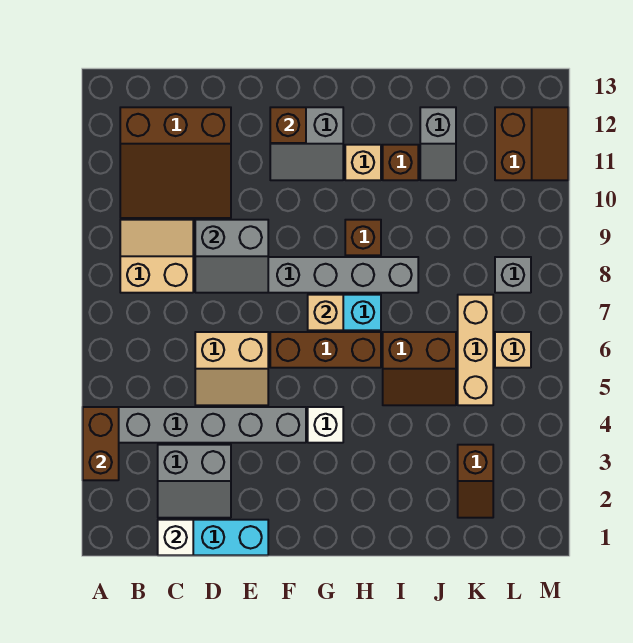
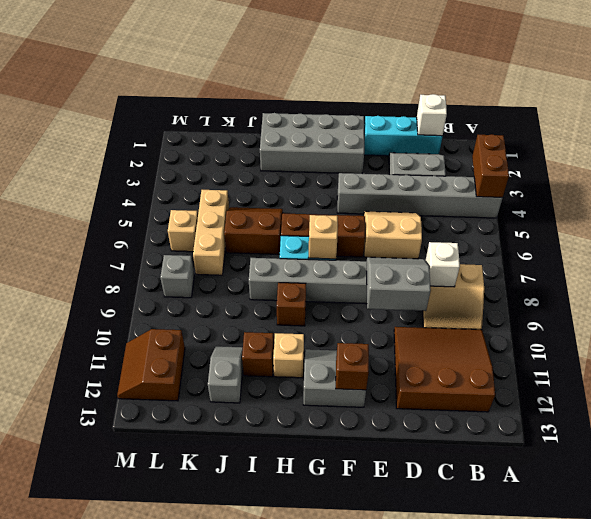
none -> grey 2x4 brick [260,113,364,174]
white 1x1 brick [308,407,343,443] -> white 1x1 brick moved to [425,242,460,287]
brown 1x2 slope [458,445,493,518] -> none

